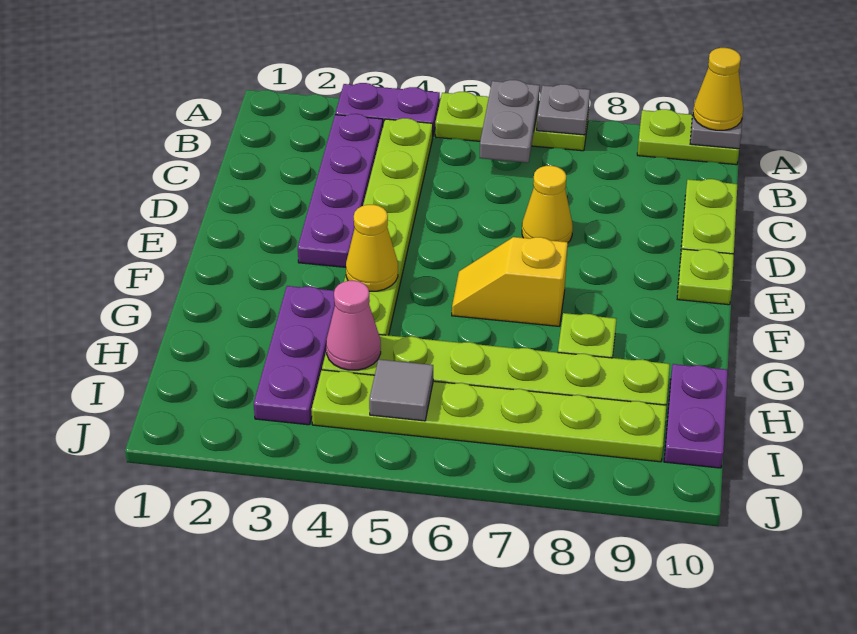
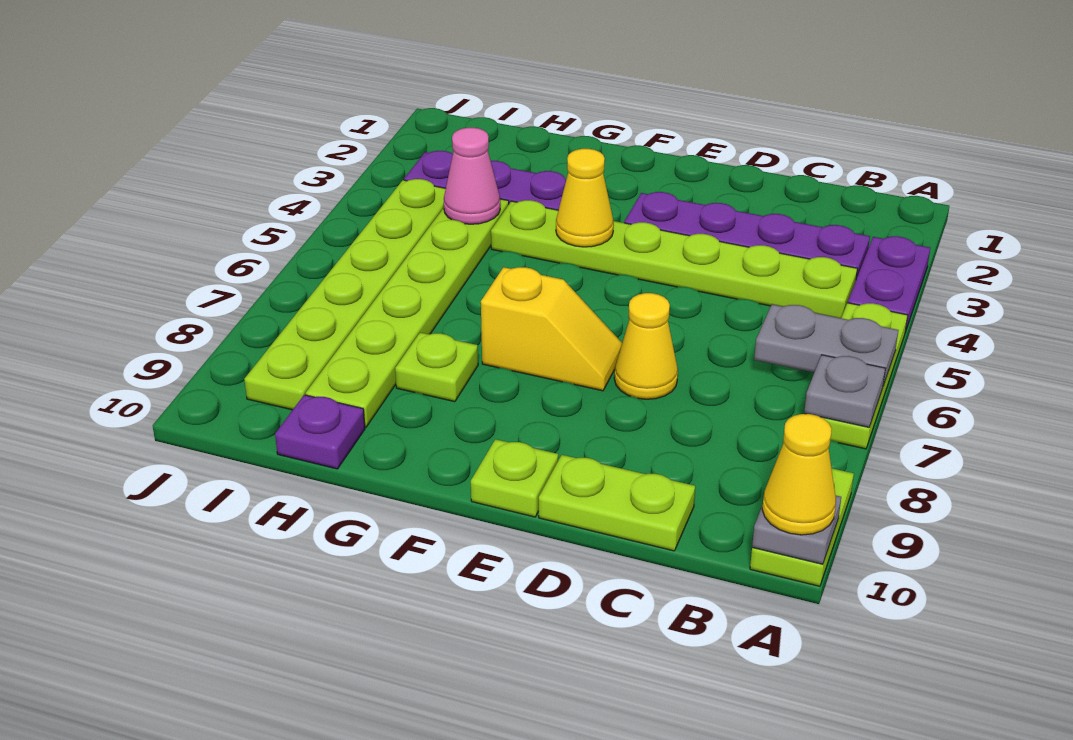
yellow 1x2 slope [452,237,568,326] -> yellow 1x2 slope turned to [481,267,622,391]
purple 1x2 plate [664,364,728,468] -> purple 1x1 plate [275,395,365,469]
grey 1x1 tile [369,359,433,421] -> none

